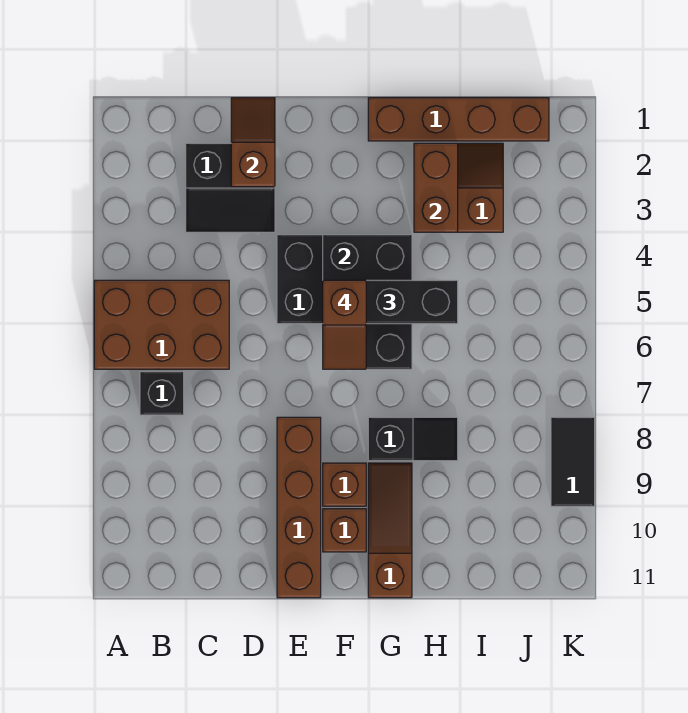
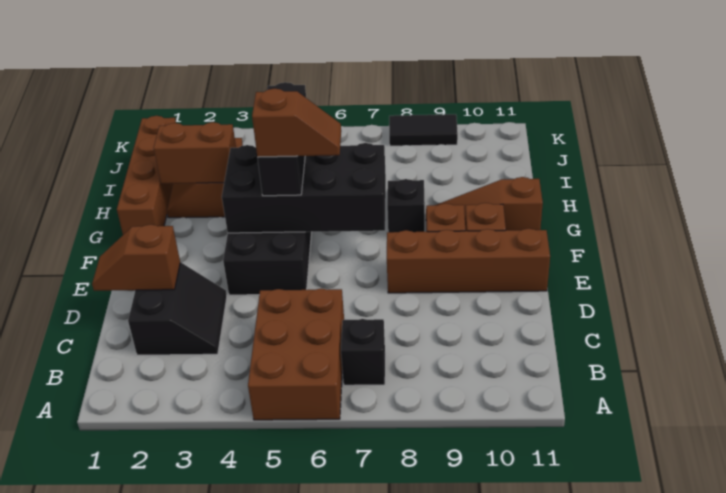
black 2x3 brick [323,235,412,369] -> black 2x4 brick [222,143,386,233]

